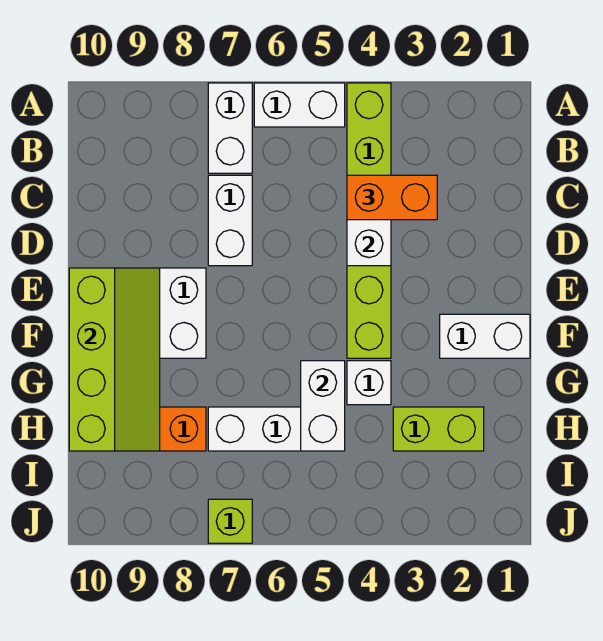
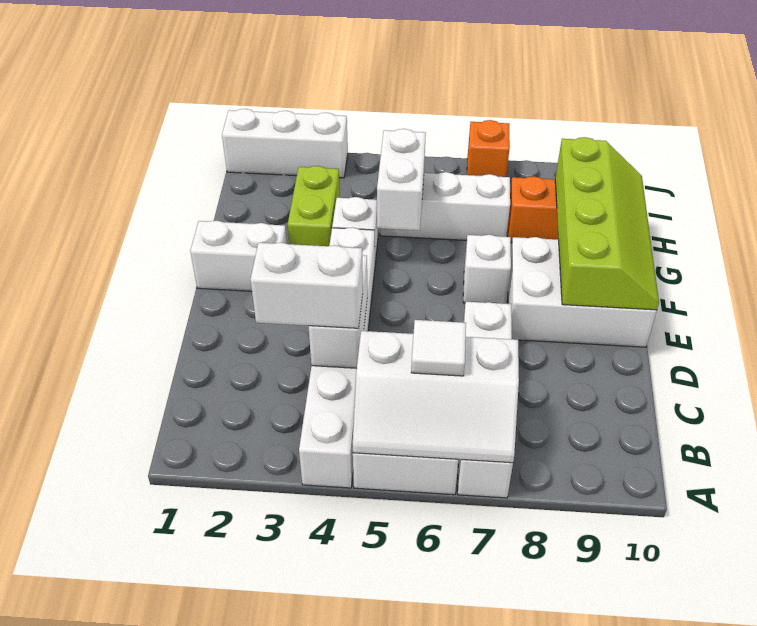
lime 1x6 brick [347,83,391,358] -> white 1x6 brick [299,227,375,488]
none -> white 2x3 slope [353,331,519,463]
none -> white 1x1 tile [411,320,466,376]
orange 1x2 brick [347,175,437,220] -> white 1x2 brick [250,242,363,328]
lime 2x4 slope [69,268,160,451] -> lime 2x4 slope turned to [555,137,659,310]
none -> white 1x1 brick [463,235,511,304]
lime 1x2 brick [393,407,484,451] -> lime 1x2 brick turned to [288,166,340,246]
none -> white 1x3 brick [222,109,348,178]
lime 1x1 brick [208,499,252,543] -> orange 1x1 brick [467,120,510,177]

